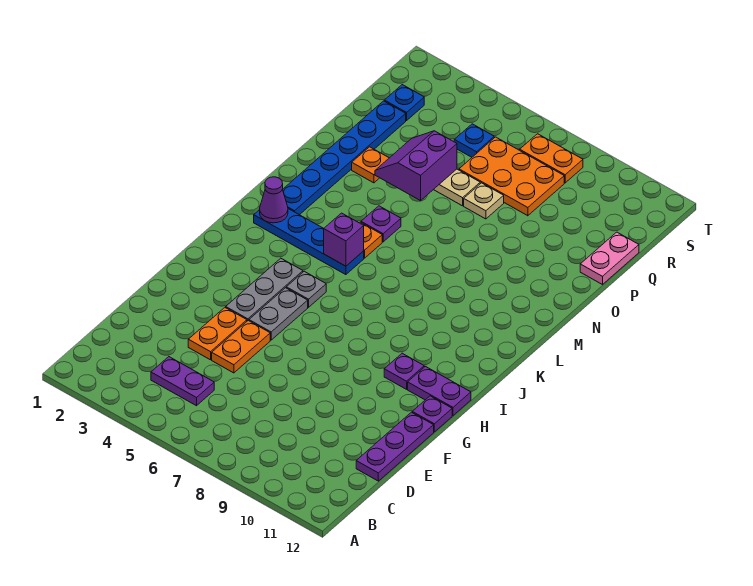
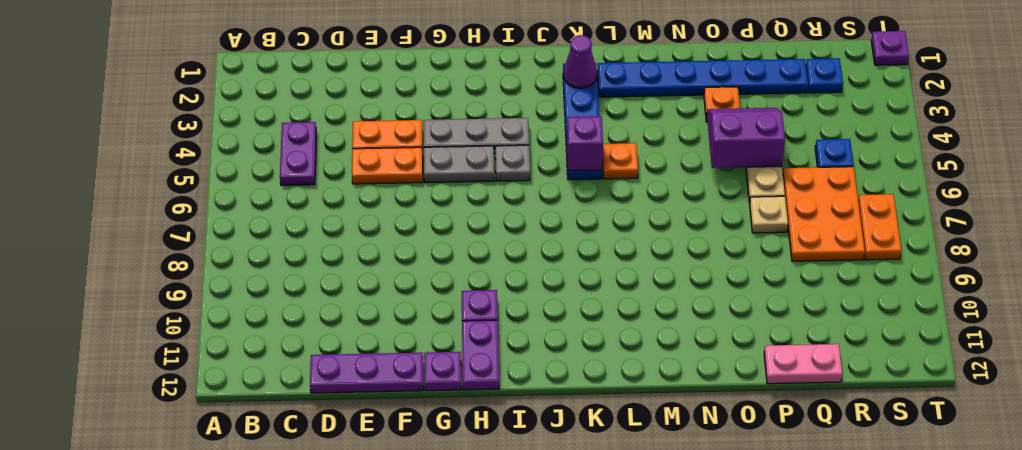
purple 1x1 plate [361,206,401,242] -> purple 1x1 plate moved to [871,31,909,65]

